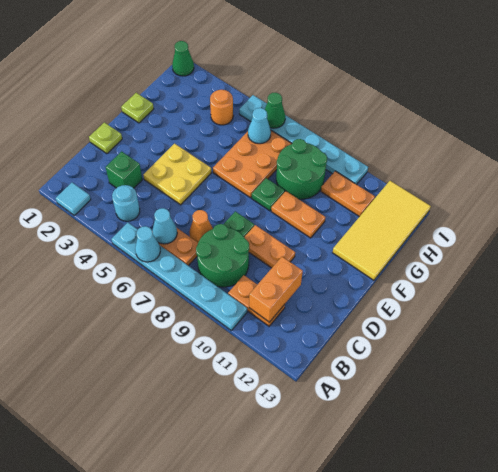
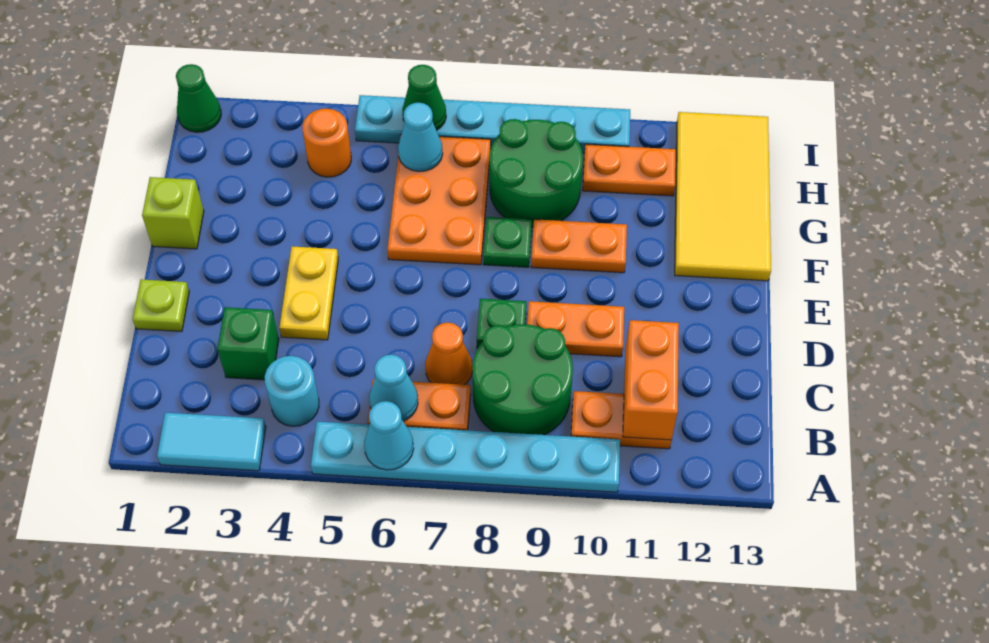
cyan 1x1 tile [56,183,91,215] -> cyan 1x2 tile [157,413,266,471]
yellow 2x2 plate [143,144,211,205] -> yellow 1x2 plate [279,246,338,340]
lime 1x1 plate [121,93,154,123] -> lime 1x1 brick [142,177,204,249]

